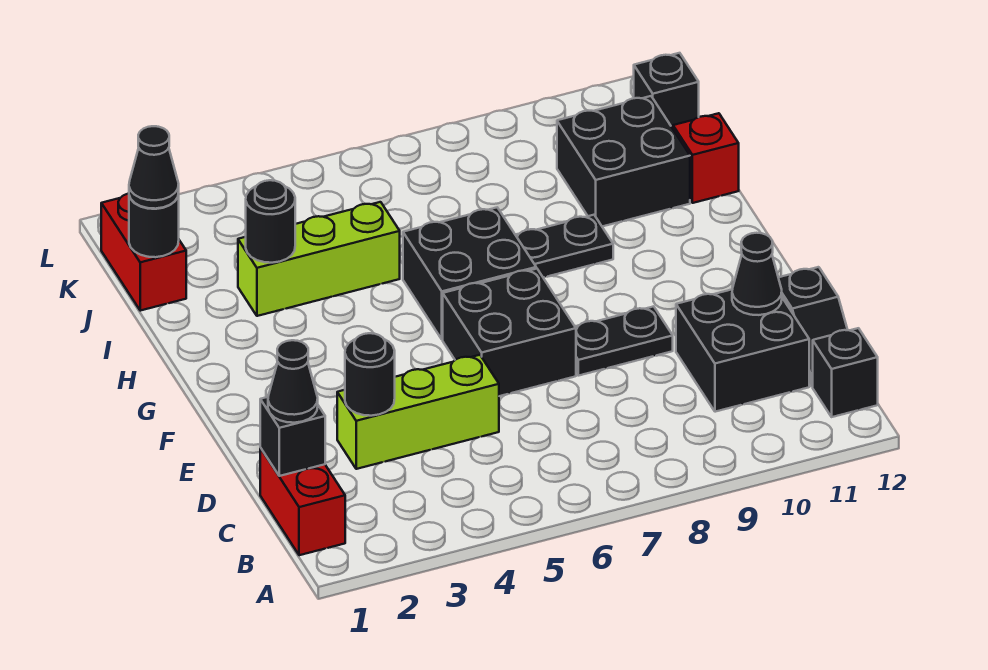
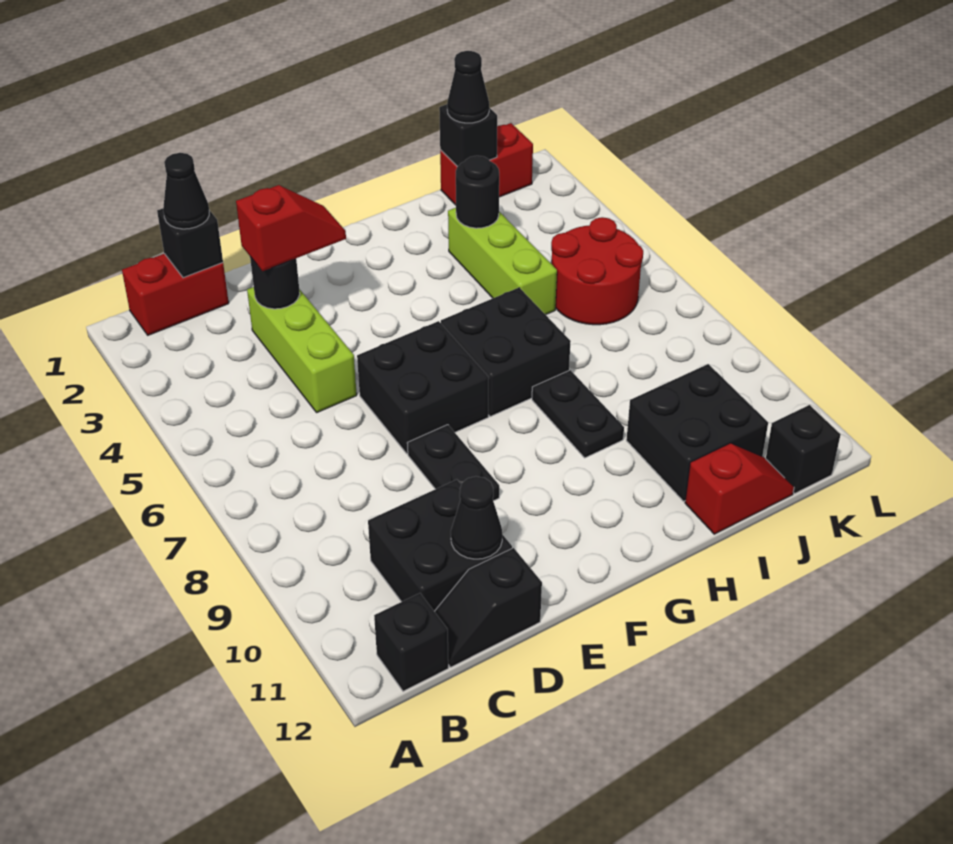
none -> red 1x2 slope [236,185,346,271]
black 1x1 round brick [129,193,179,257] -> black 1x1 brick [439,104,497,167]
none -> red 2x2 round brick [551,217,643,325]

